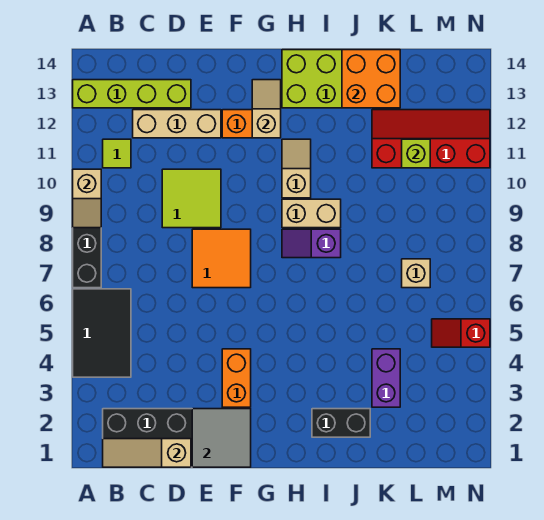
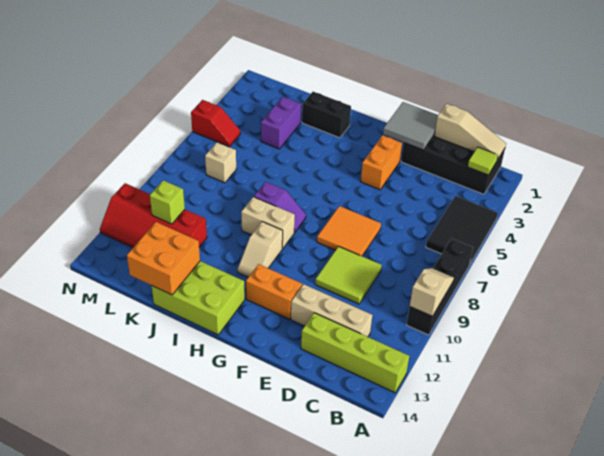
lime 1x1 tile [103,139,131,168] -> lime 1x1 tile moved to [468,147,498,175]
tan 1x2 slope [252,80,281,138] -> none

